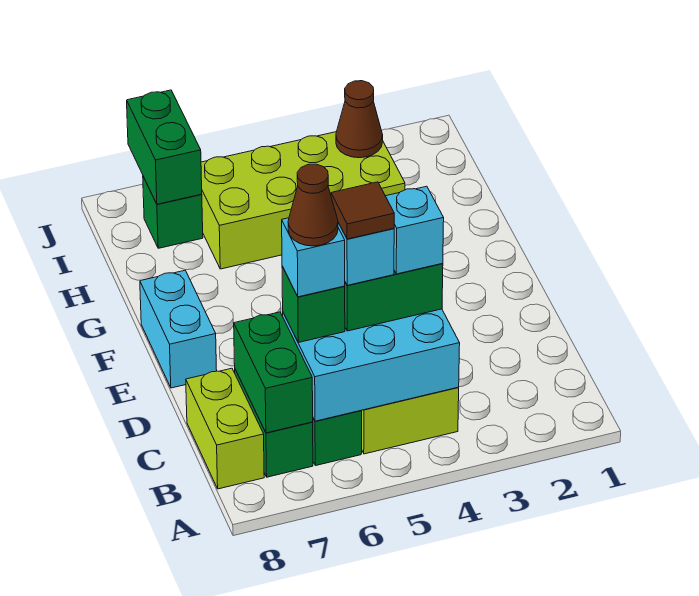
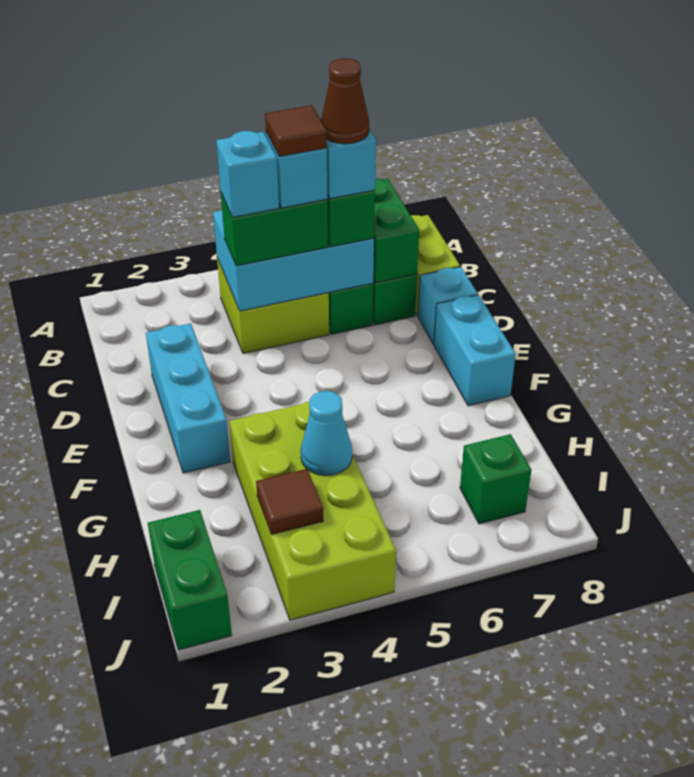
none -> cyan 1x3 brick [146,323,230,473]
none -> cyan 1x1 brick [418,267,478,344]
lime 2x4 brick [201,132,405,269] -> lime 2x4 brick turned to [230,402,396,620]
none -> cyan 1x1 cone [301,391,352,476]
brown 1x1 cone [336,81,383,158] -> brown 1x1 tile [256,469,323,535]
green 1x2 brick [127,90,202,204] -> green 1x2 brick moved to [148,510,232,650]

